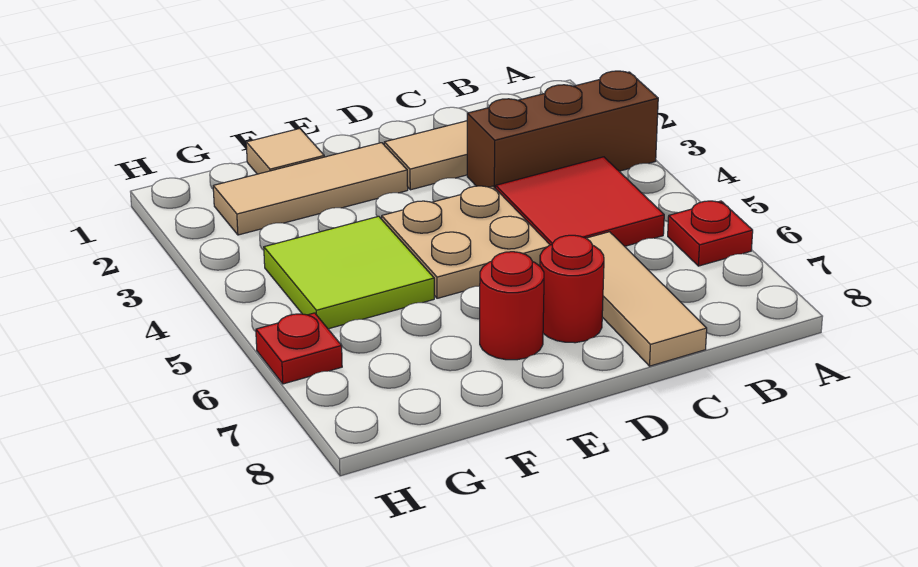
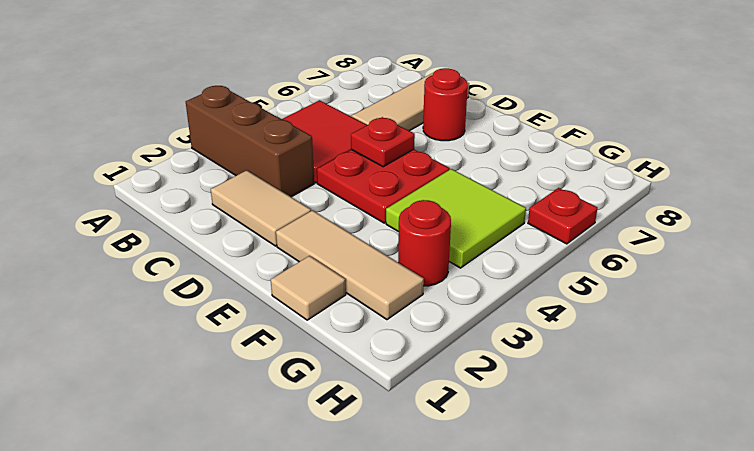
red 1x1 plate [668,201,753,266] -> red 1x1 plate moved to [351,117,415,167]
tan 2x2 plate [382,186,550,298] -> red 2x2 plate [317,149,450,223]
red 1x1 round brick [480,252,544,360] -> red 1x1 round brick moved to [398,200,451,286]

